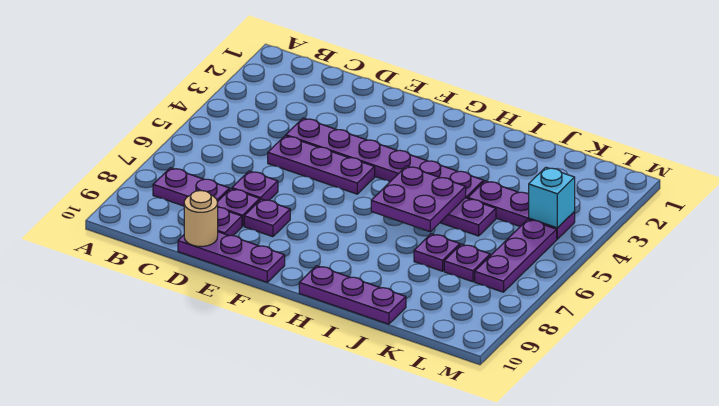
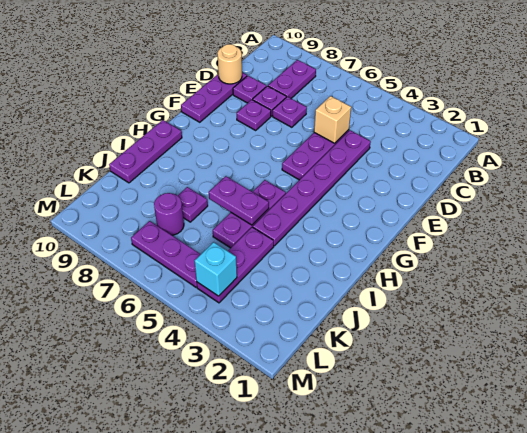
none -> tan 1x1 brick [314,96,351,143]
purple 2x2 plate [371,166,466,232] -> purple 1x2 plate [209,176,269,225]
purple 1x1 plate [444,244,490,282] -> purple 1x1 round brick [154,193,184,235]

